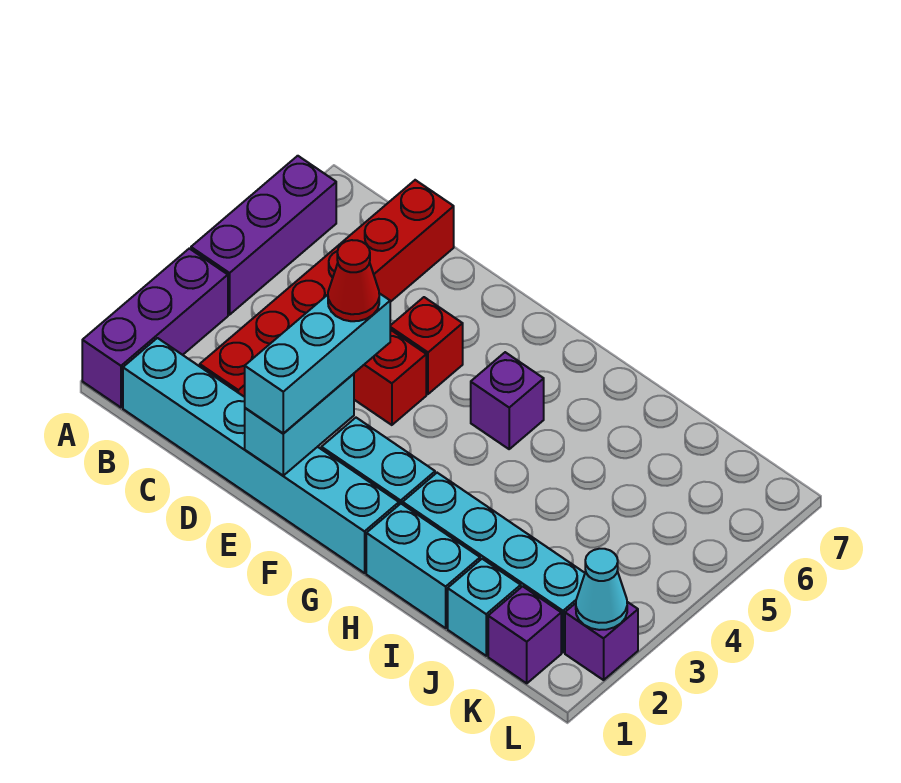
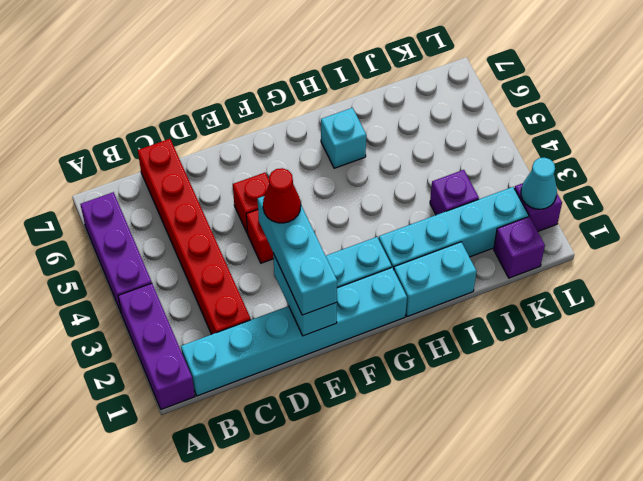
purple 1x1 brick [471,352,544,449] -> purple 1x1 brick moved to [430,170,479,215]
cyan 1x1 brick [448,559,521,656] -> cyan 1x1 brick moved to [321,108,366,168]

